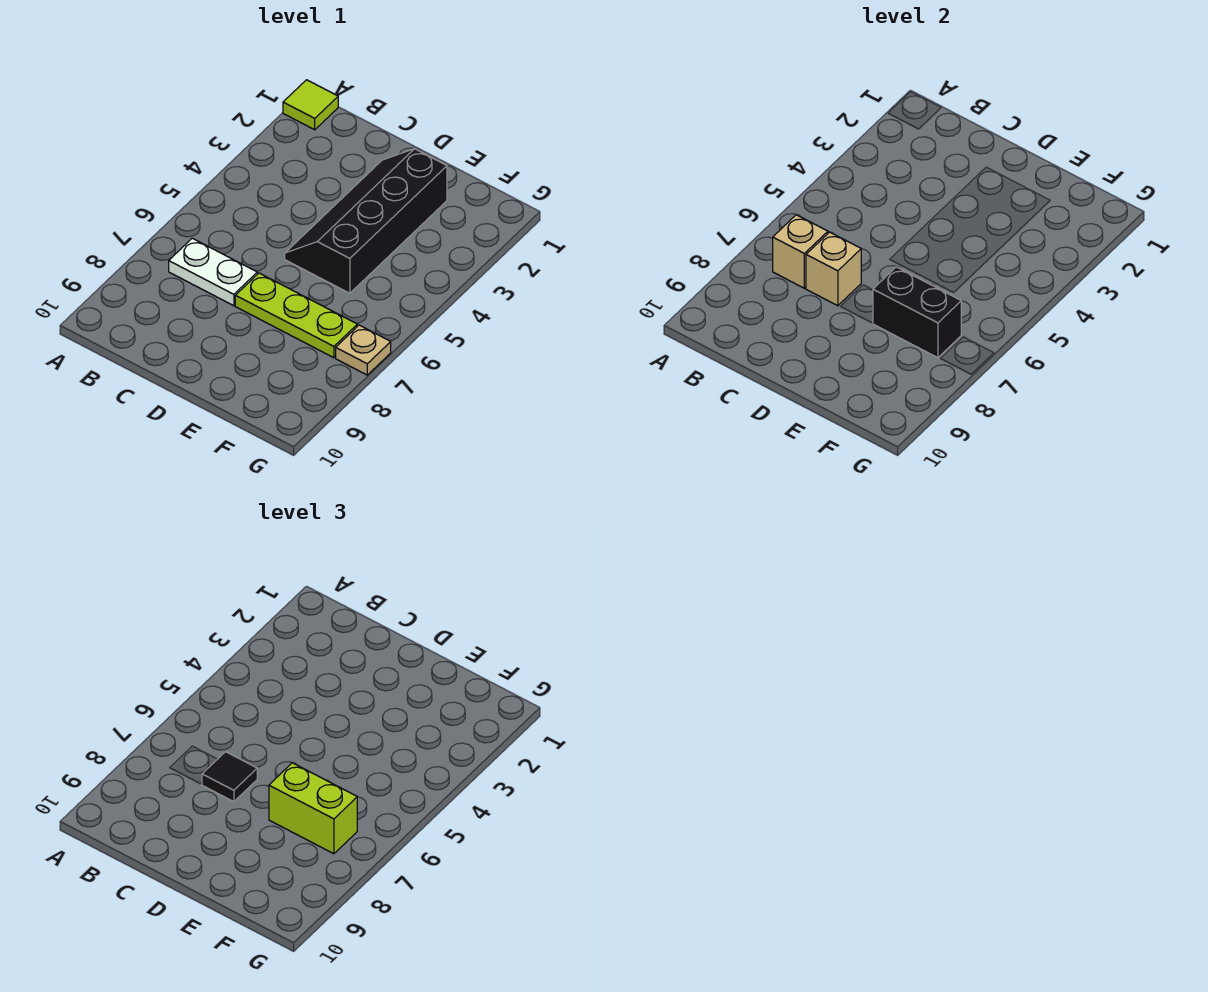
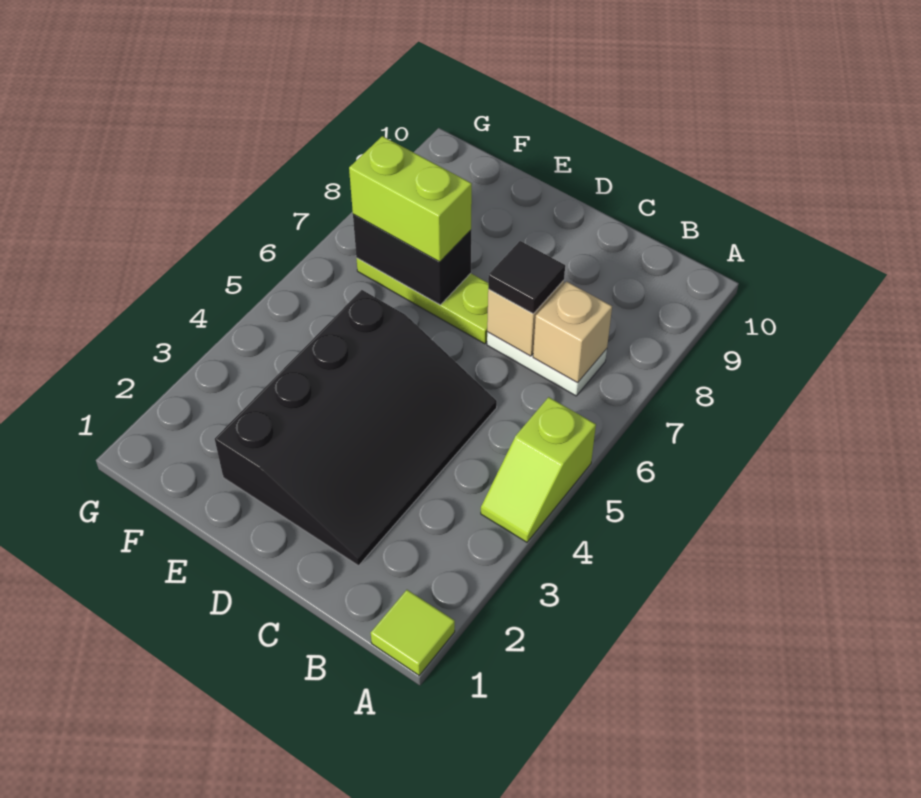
none -> lime 1x2 slope [481,397,596,542]
black 2x4 slope [285,149,447,293] -> black 3x4 slope [215,290,497,566]
tan 1x1 plate [336,325,391,375] -> none

